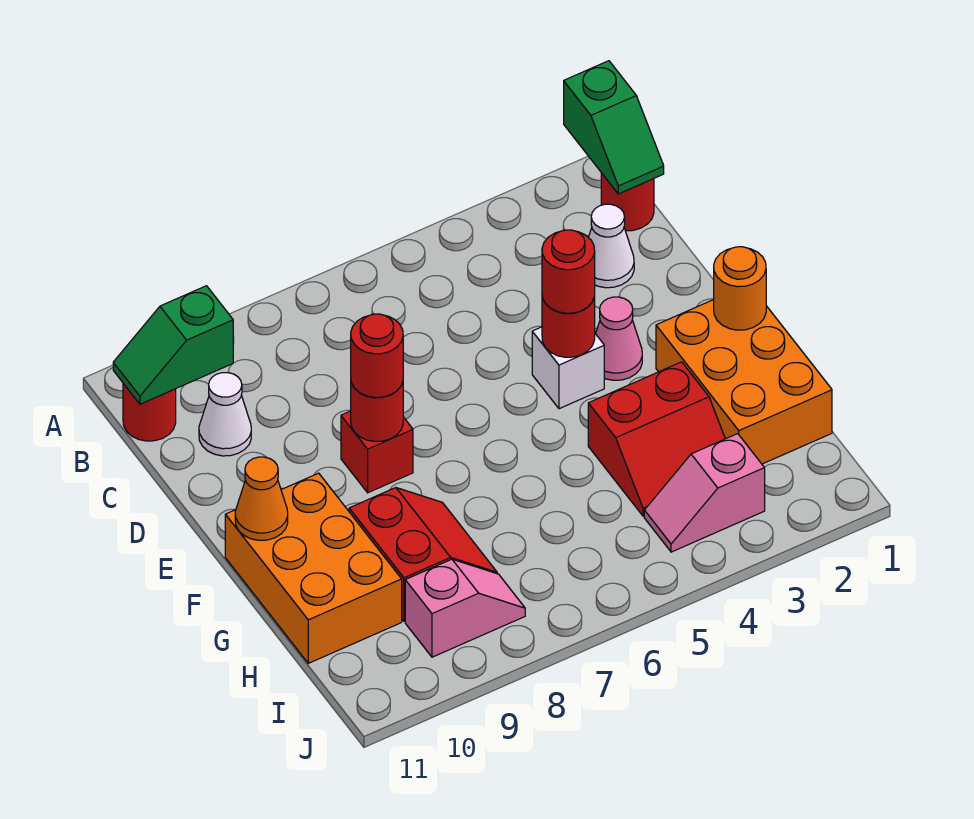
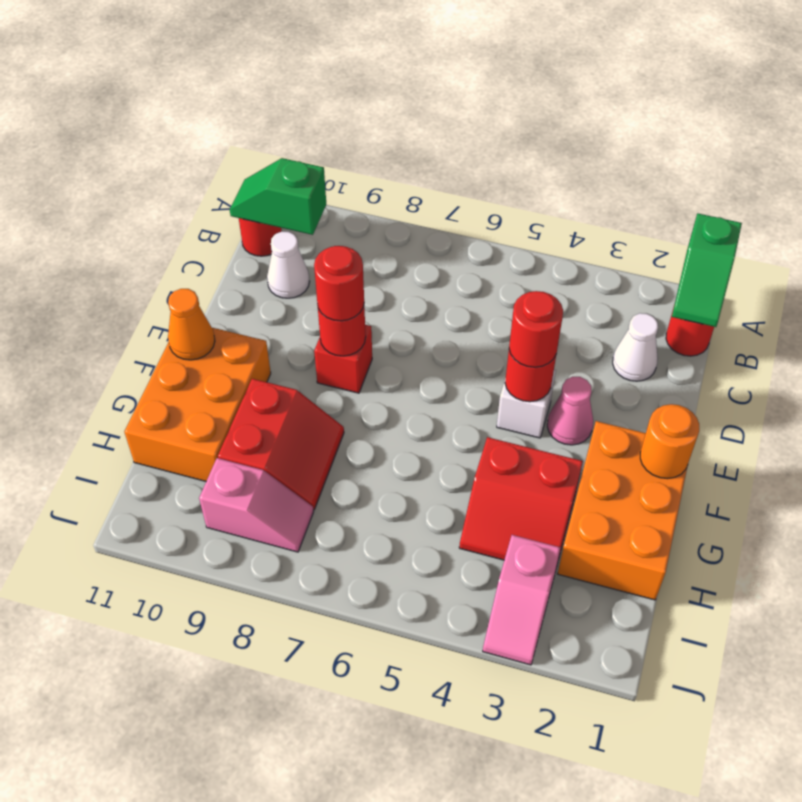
pink 1x2 slope [644,434,765,552] -> pink 1x2 slope turned to [483,535,560,665]

